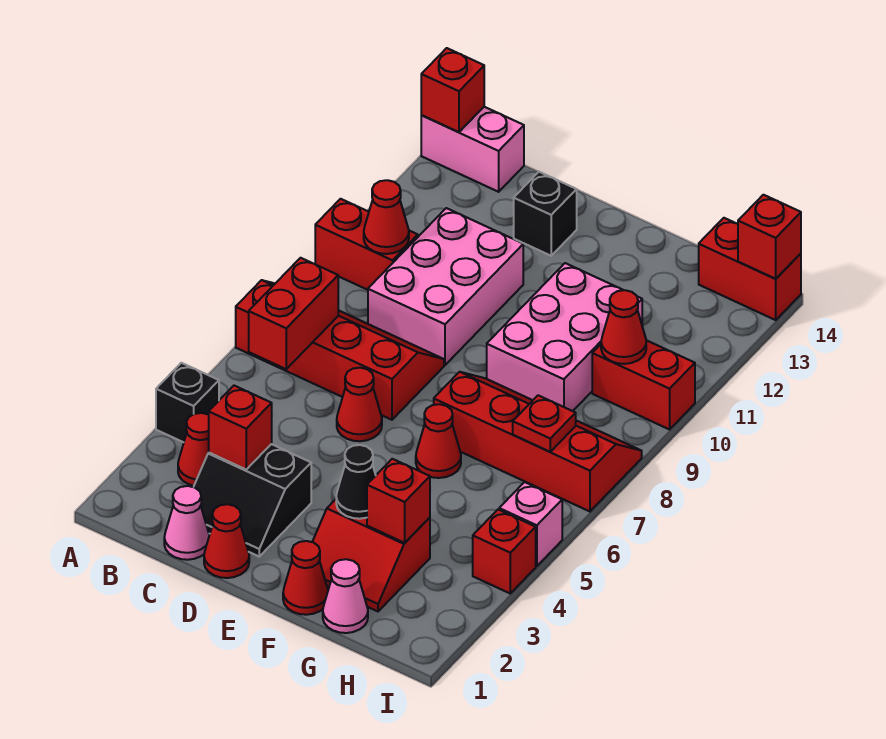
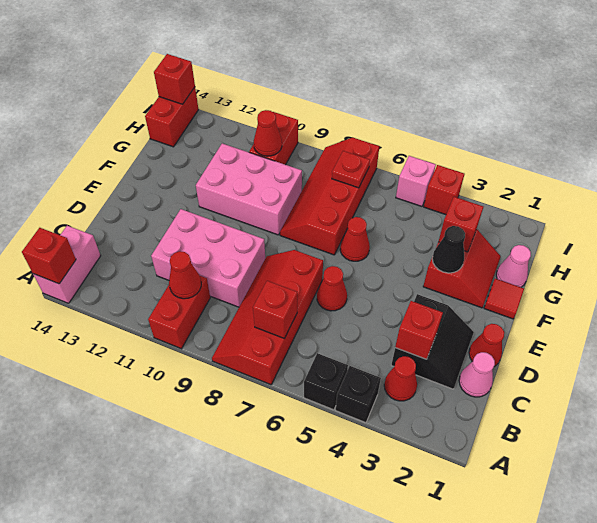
red 1x2 brick [249,258,338,369] -> red 1x1 brick [253,281,297,338]
black 1x1 brick [514,172,577,256] -> black 1x1 brick moved to [304,353,348,410]
red 1x1 cone [283,541,328,615] -> red 1x1 tile [484,279,524,319]

